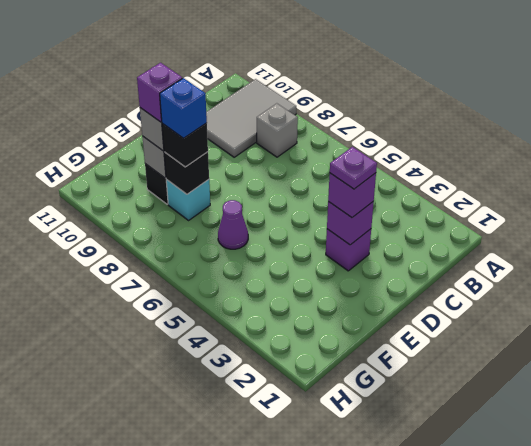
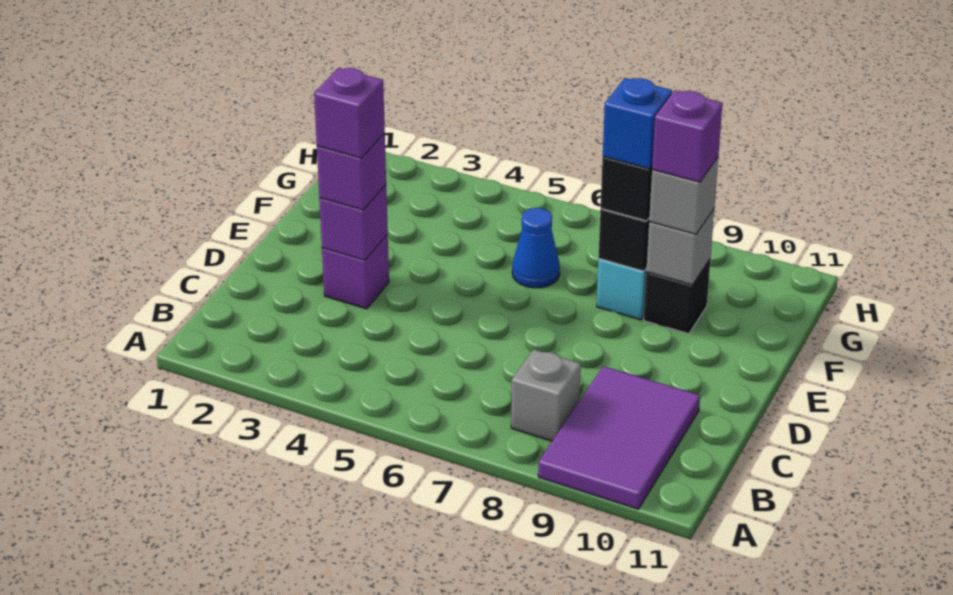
grey 2x3 tile [206,79,296,157] -> purple 2x3 tile [538,366,700,509]
purple 1x1 plate [330,147,377,189] -> purple 1x1 brick [314,68,385,158]
purple 1x1 cone [218,200,248,249] -> blue 1x1 cone [512,208,560,288]

